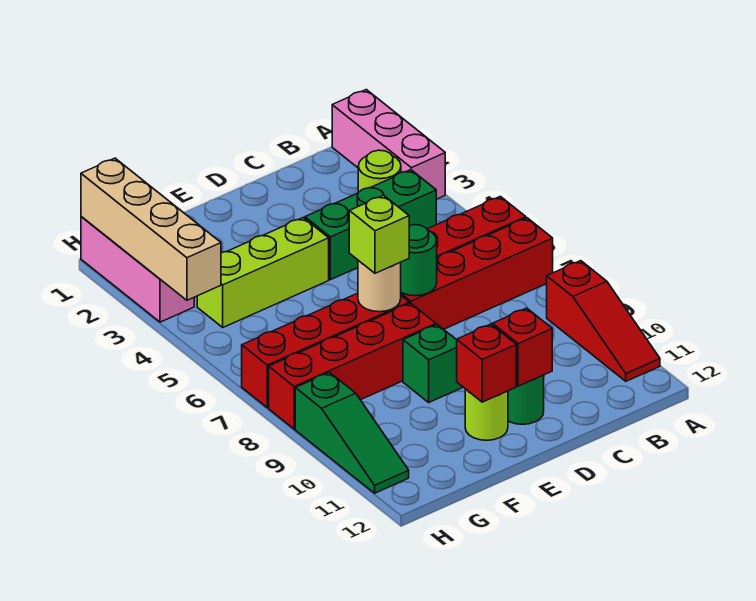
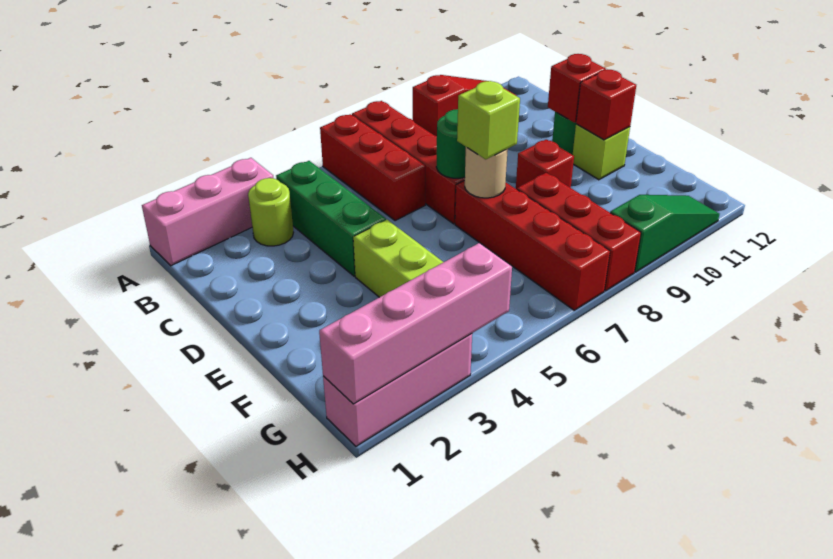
red 1x4 brick [269,303,436,429] -> red 1x3 brick [517,173,641,291]
green 1x1 brick [403,325,462,402] -> red 1x1 brick [516,139,574,189]
lime 1x1 round brick [465,389,508,440] -> lime 1x1 brick [573,124,630,180]
tan 1x4 brick [81,158,221,300] -> pink 1x4 brick [319,243,512,404]

